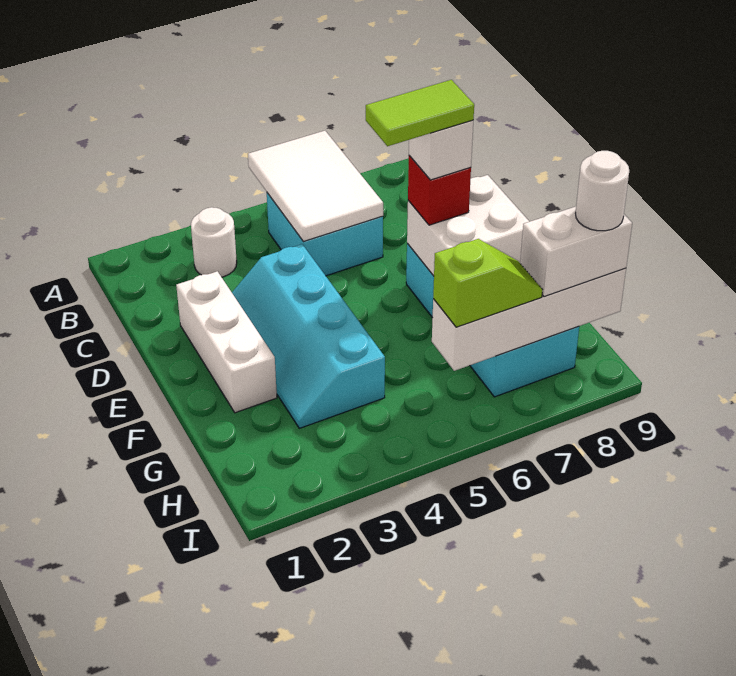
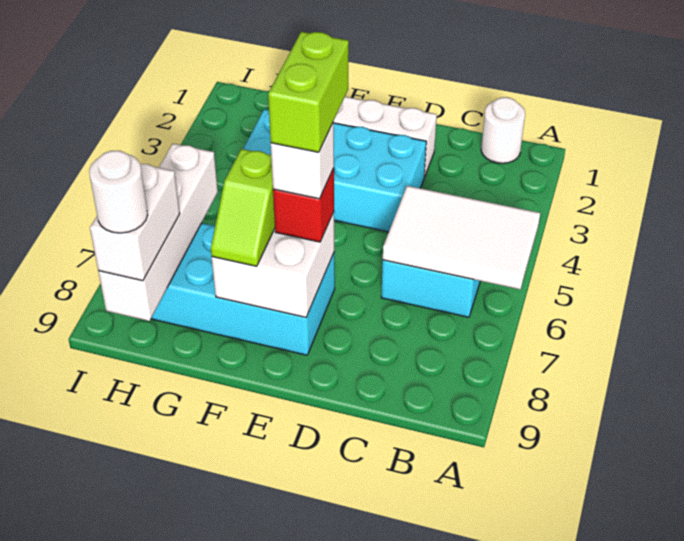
white 1x1 round brick [191,207,237,277] -> white 1x1 round brick moved to [481,97,525,163]
cyan 2x4 slope [232,244,385,428] -> cyan 2x4 brick [243,109,426,232]
lime 1x2 tile [366,80,474,146] -> lime 1x2 brick [268,32,349,152]
lime 1x2 slope [433,239,542,327] -> lime 1x2 slope moved to [211,149,275,266]

